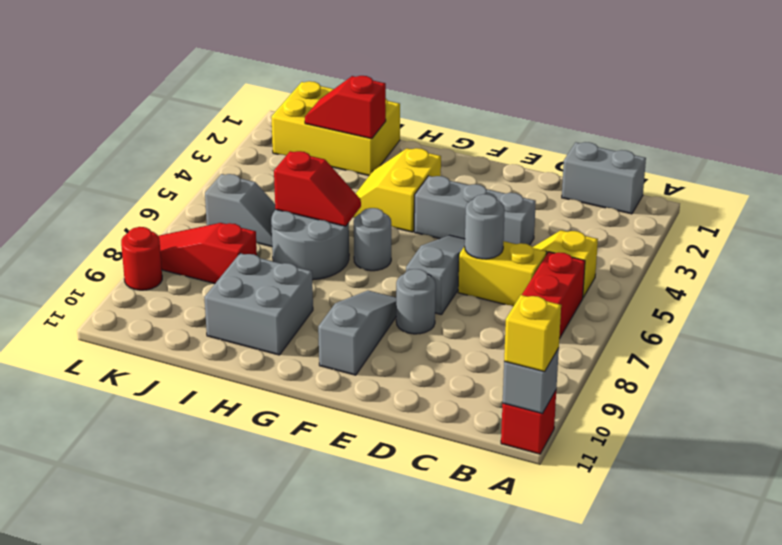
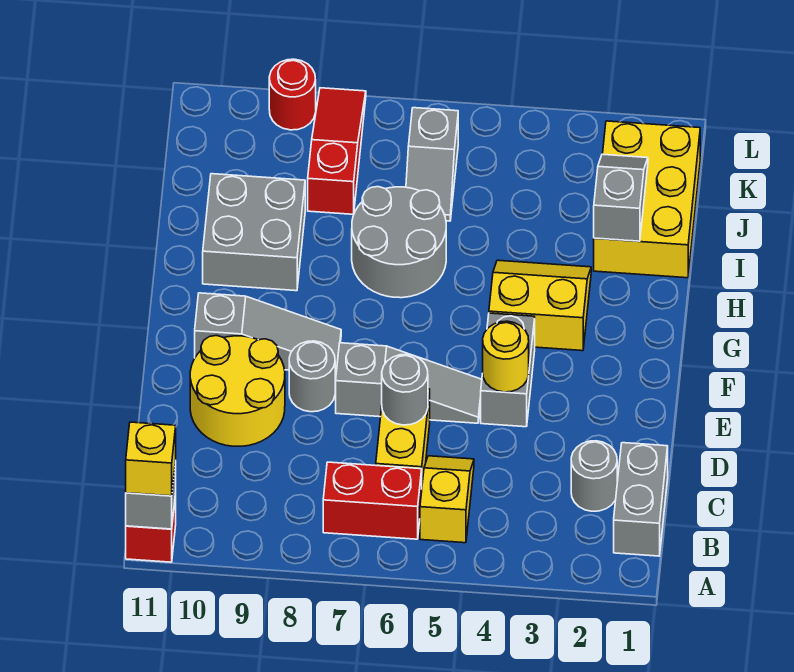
grey 1x3 brick [414,176,536,245] -> grey 1x2 brick [481,313,535,427]
none -> yellow 2x2 round brick [190,336,285,446]
none -> yellow 1x1 round brick [483,321,529,392]
grey 1x1 round brick [354,208,391,271] -> grey 1x1 round brick moved to [571,441,617,511]
red 1x2 slope [274,151,361,226] -> none
red 1x2 slope [305,76,386,139] -> grey 1x2 slope [594,154,648,241]

